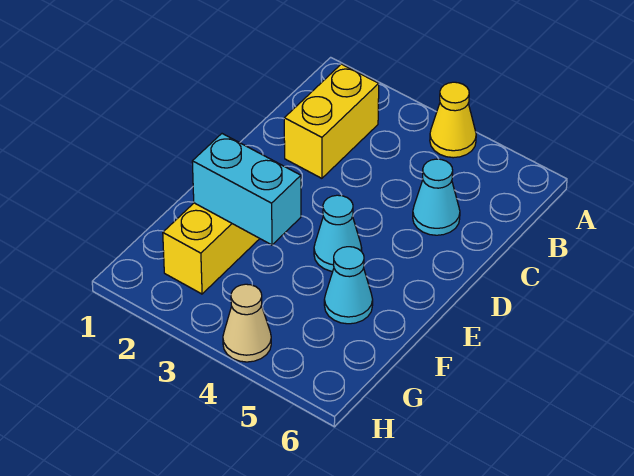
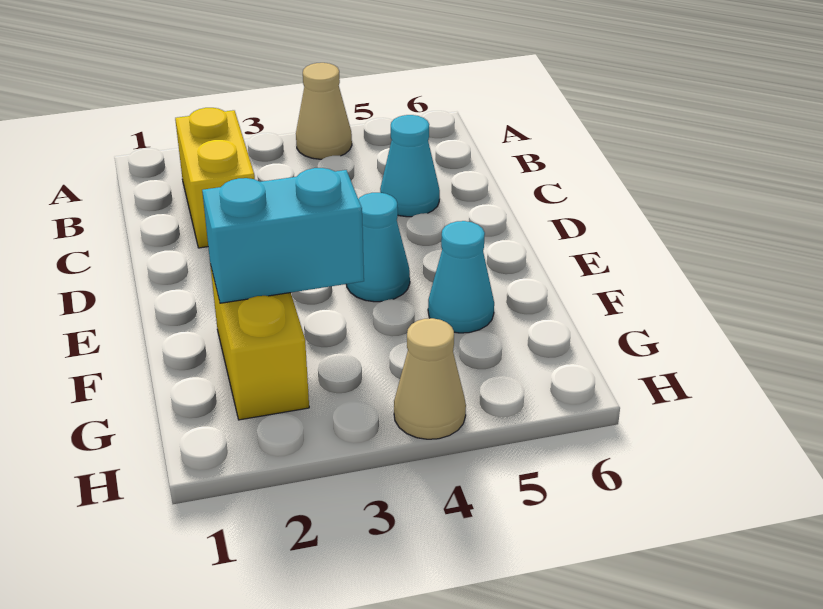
yellow 1x1 cone [430,82,476,158] -> tan 1x1 cone [296,63,352,159]

